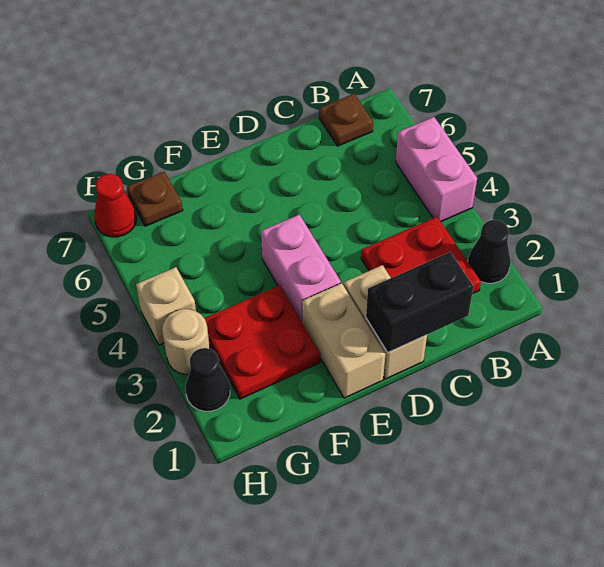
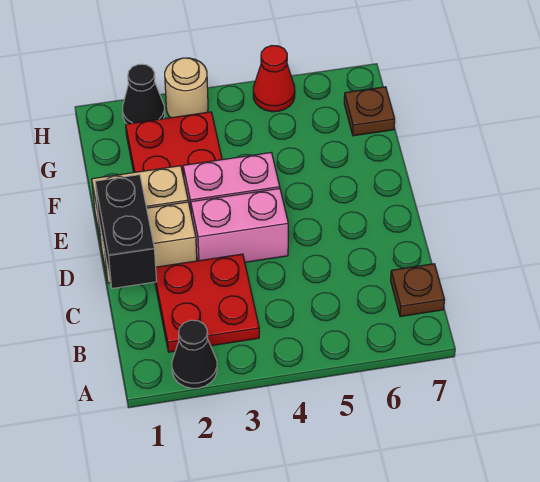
pink 1x2 brick [396,117,477,221] -> pink 1x2 brick moved to [191,189,288,262]
tan 1x1 brick [136,267,196,345] -> none
red 1x1 cone [94,174,136,237] -> red 1x1 cone moved to [253,46,295,112]

